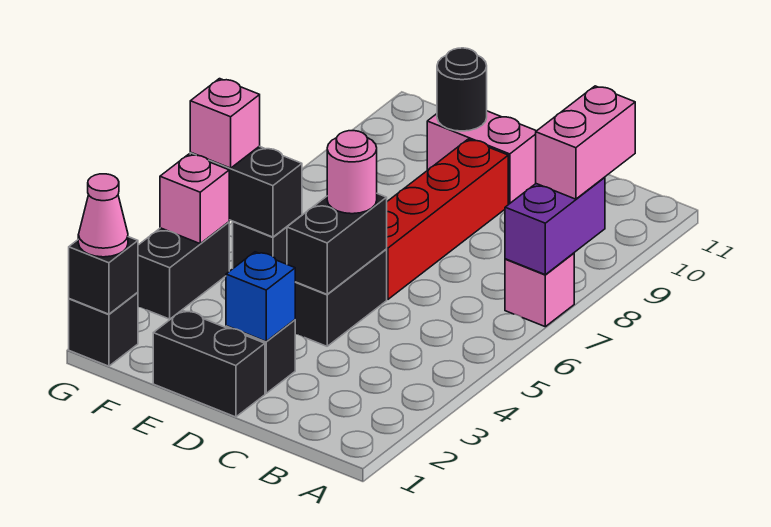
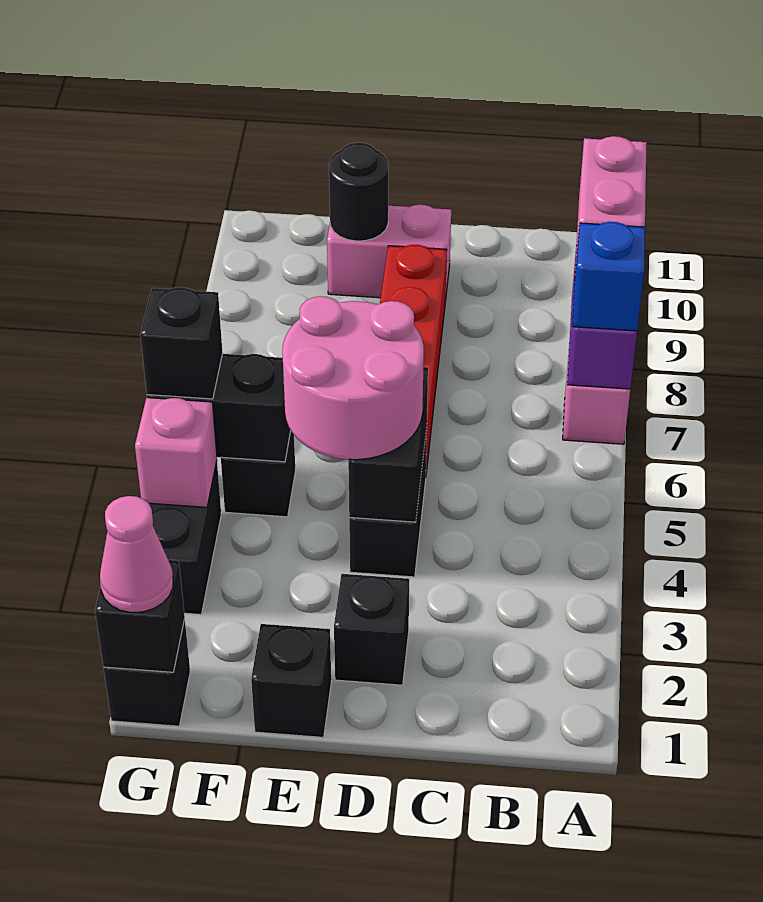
black 1x2 brick [153,310,265,417] -> black 1x1 brick [251,624,331,737]
blue 1x1 brick [226,252,295,341] -> blue 1x1 brick moved to [572,222,645,331]
pink 1x1 round brick [327,131,377,214] -> pink 2x2 round brick [282,296,424,460]
pink 1x1 brick [190,79,260,168] -> black 1x1 brick [140,287,223,399]

